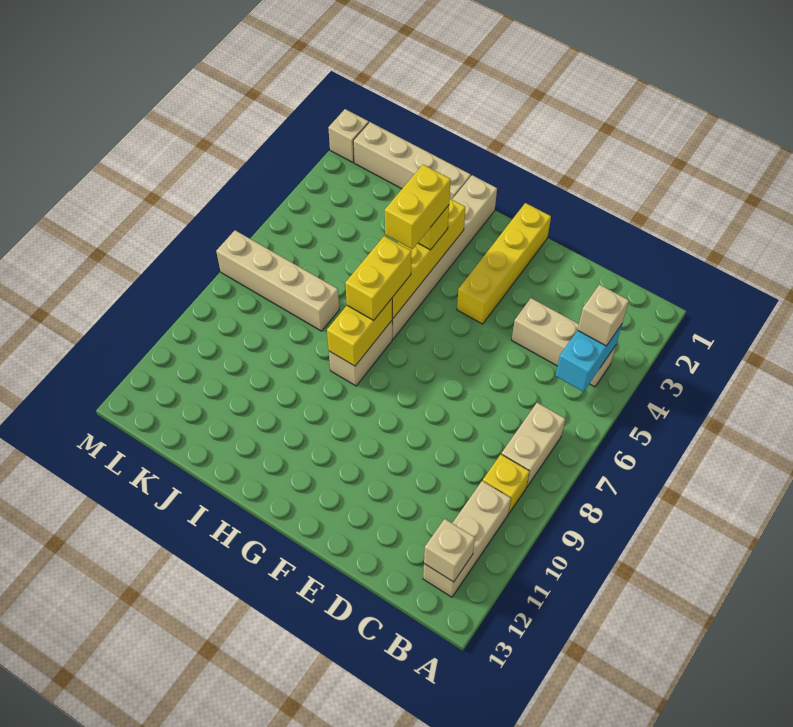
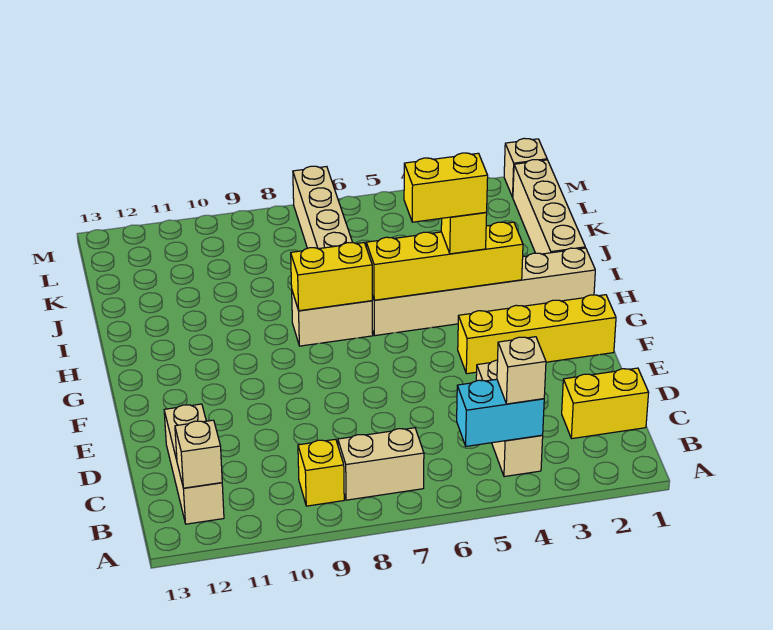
tan 1x3 brick [423,481,511,597] -> tan 1x3 brick turned to [164,404,224,524]
yellow 1x2 brick [345,236,412,320] -> yellow 1x2 brick moved to [562,368,649,439]

